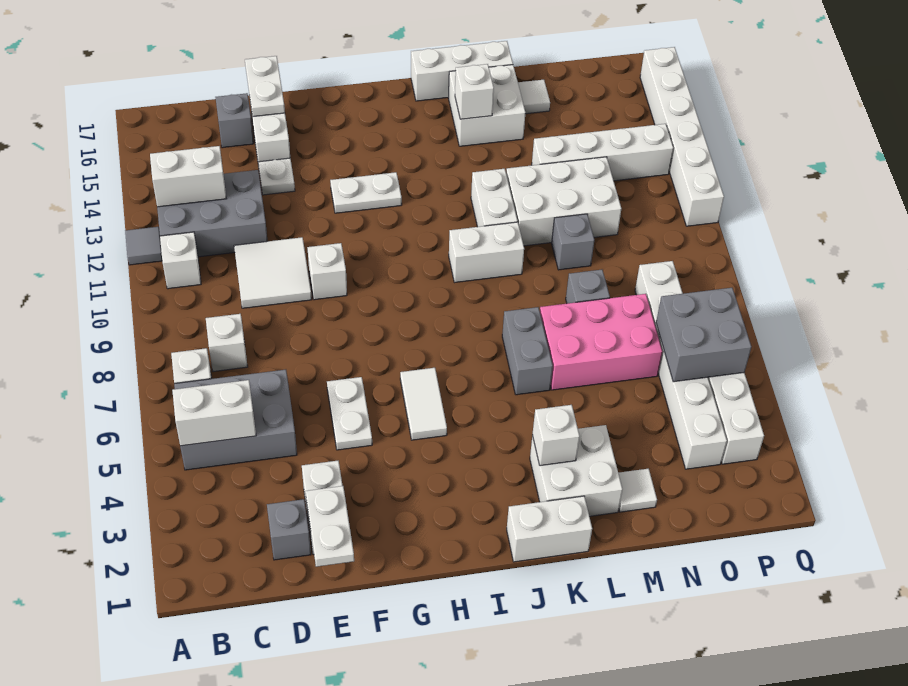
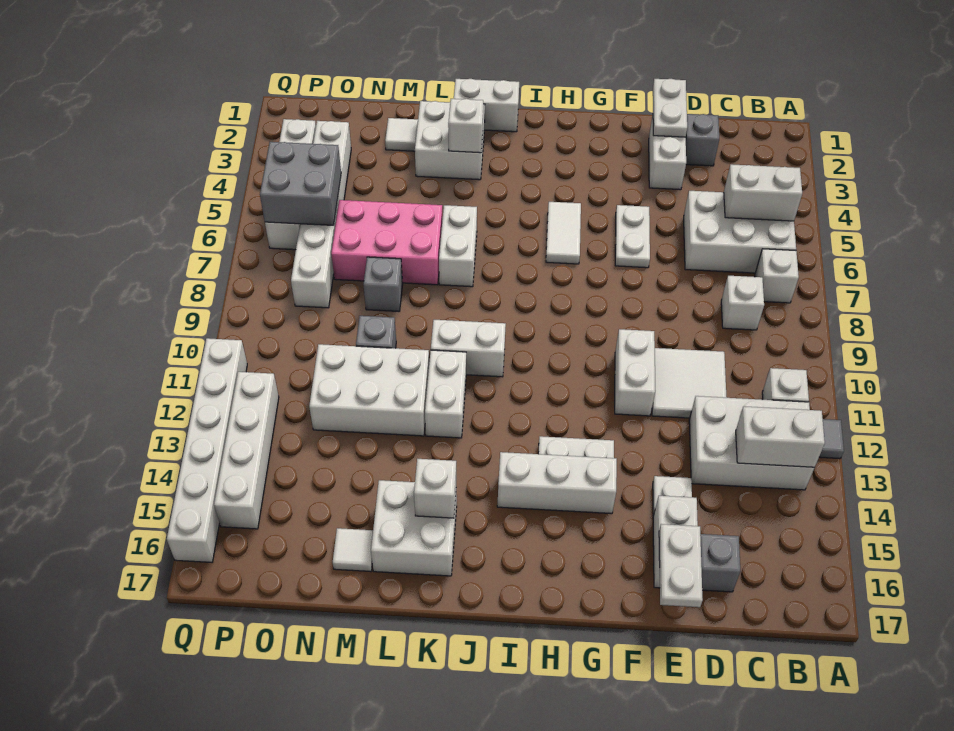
grey 2x3 brick [174,370,297,470] -> white 2x3 brick [684,191,796,273]
grey 2x3 brick [157,170,267,257] -> white 2x3 brick [689,396,815,490]
white 1x1 brick [307,243,347,300] -> white 1x2 brick [615,329,655,416]
white 1x3 brick [411,41,513,101] -> white 1x3 brick moved to [497,452,617,514]
grey 1x2 brick [502,307,553,395] -> white 1x2 brick [439,205,477,287]
white 1x4 brick [532,124,673,181] -> white 1x4 brick turned to [214,372,279,529]

